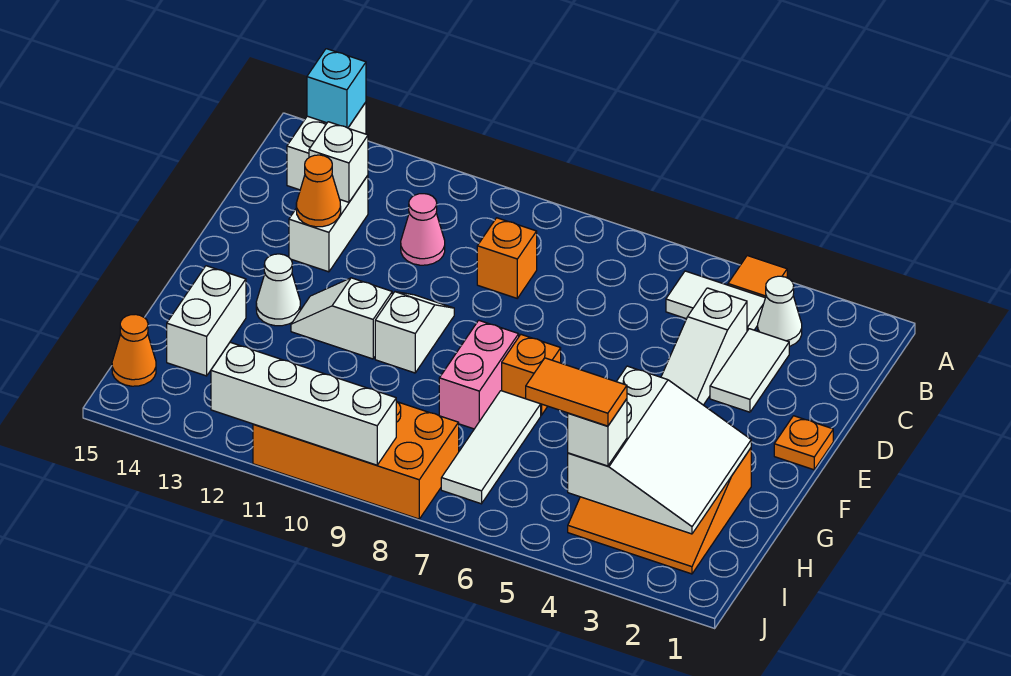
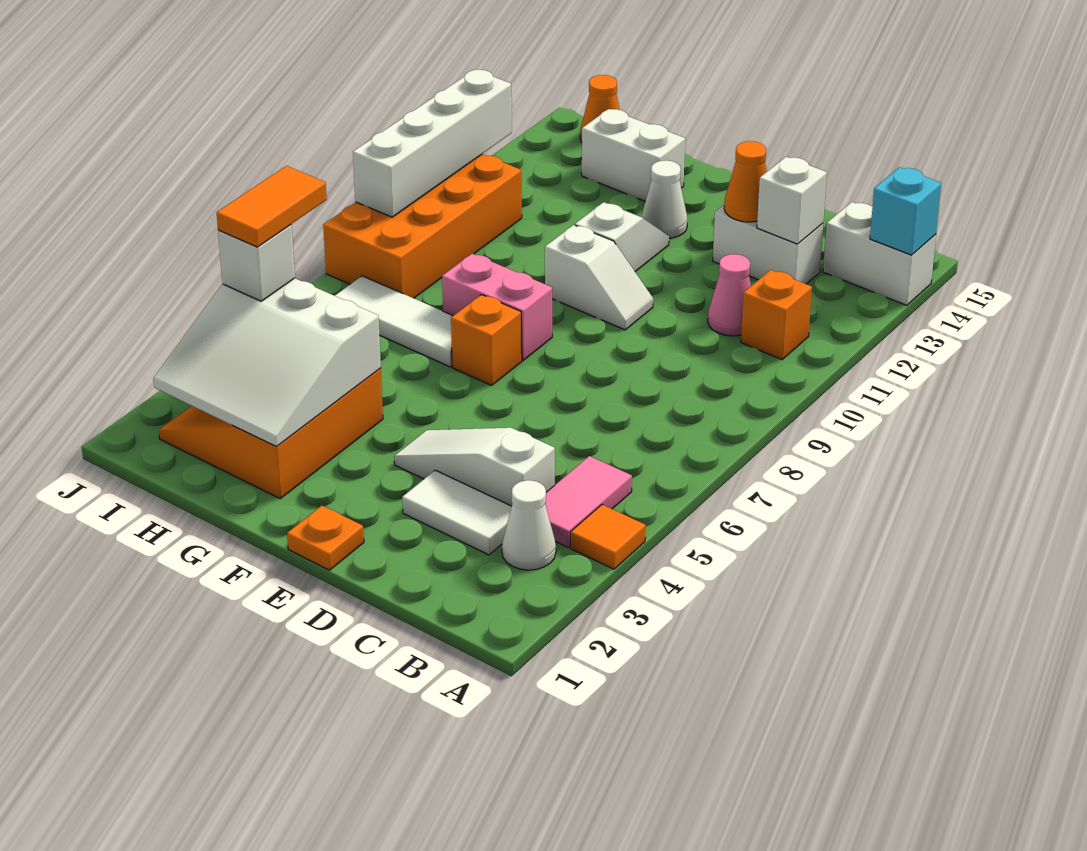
white 1x2 tile [666,271,765,331] -> pink 1x2 tile [545,456,632,547]
orange 1x1 brick [477,218,537,298] -> orange 1x1 brick moved to [741,270,812,360]

